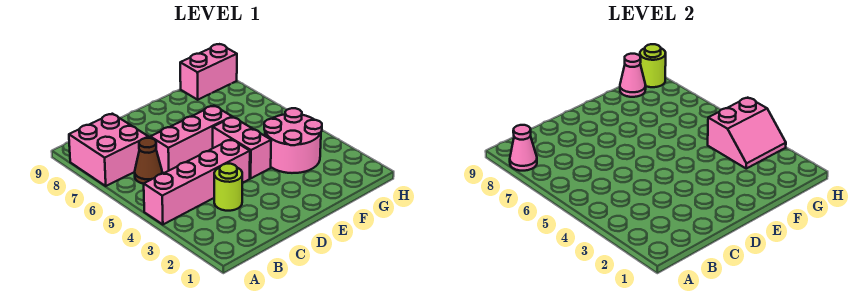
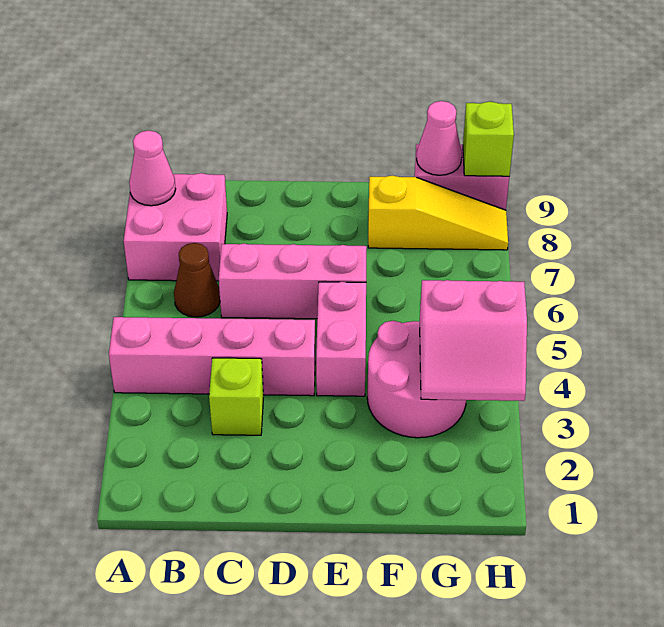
lime 1x1 round brick [214,164,242,211] -> lime 1x1 brick [209,358,263,435]
none -> yellow 1x3 slope [368,176,508,250]
lime 1x1 round brick [640,44,666,87] -> lime 1x1 brick [463,102,514,176]

